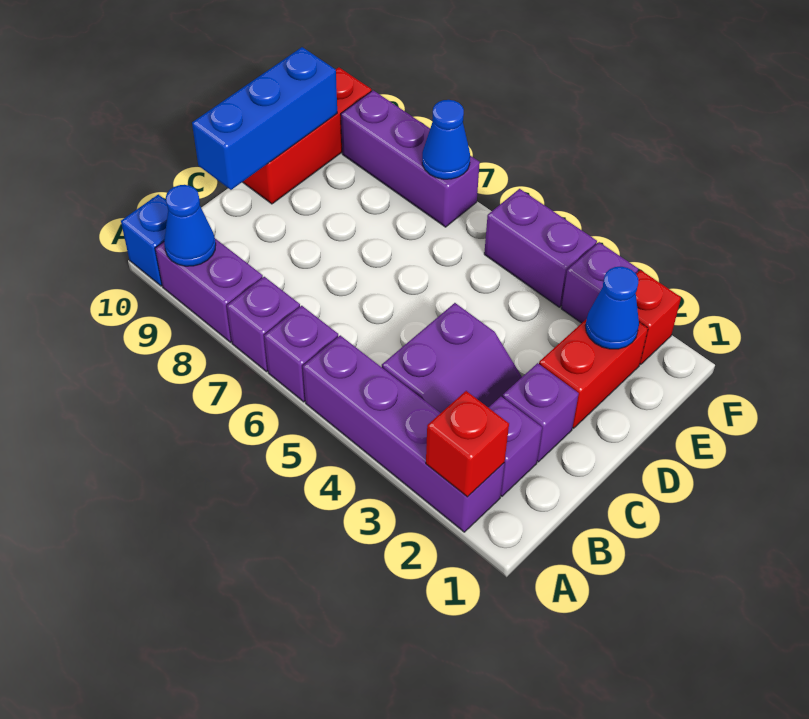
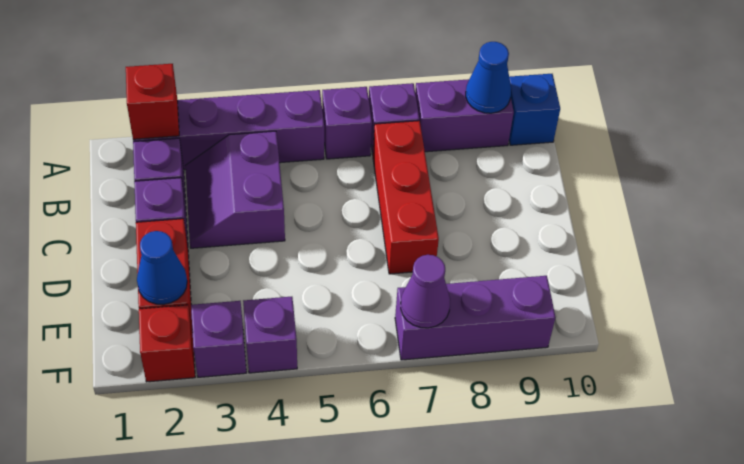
blue 1x3 brick [192,47,337,190] -> none
red 1x3 brick [243,67,371,204] -> red 1x3 brick moved to [373,121,439,274]
purple 1x2 brick [484,189,597,307] -> purple 1x1 brick [243,297,297,373]
blue 1x1 cone [422,100,470,179] -> purple 1x1 cone [401,255,450,328]

